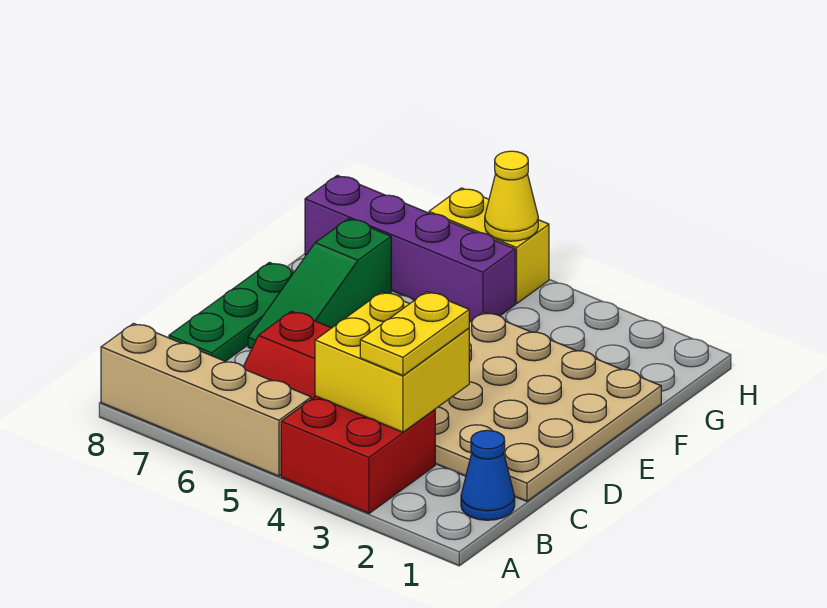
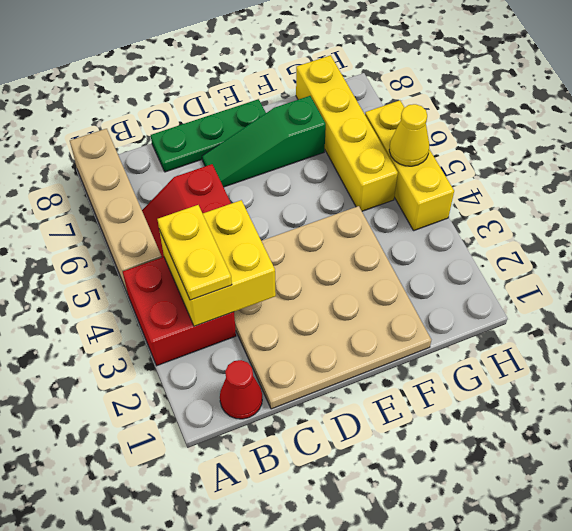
blue 1x1 cone [461,430,515,520] -> red 1x1 cone [220,360,262,419]
yellow 1x2 plate [360,292,469,376] -> yellow 1x2 plate turned to [157,205,232,300]
purple 1x4 brick [305,175,515,322] -> yellow 1x4 brick [296,55,398,211]
yellow 1x2 brick [429,188,549,303] -> yellow 1x3 brick [365,100,454,230]

